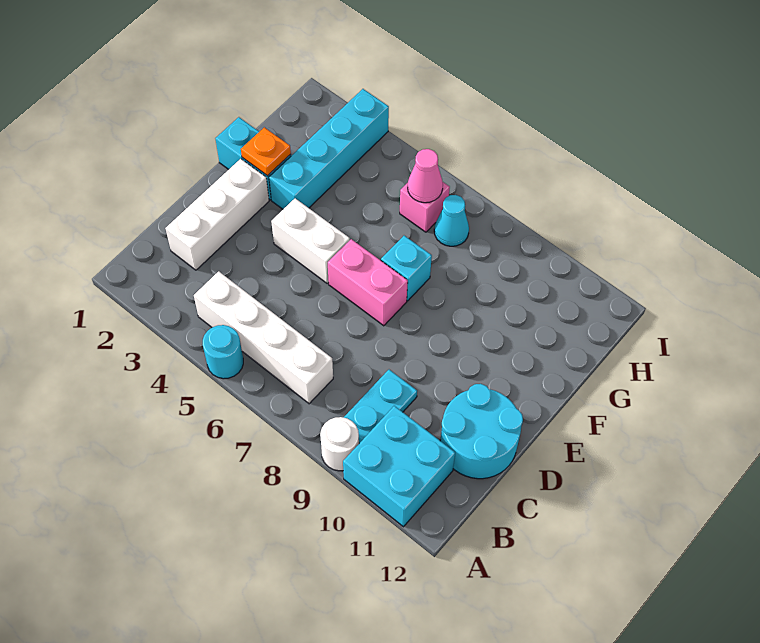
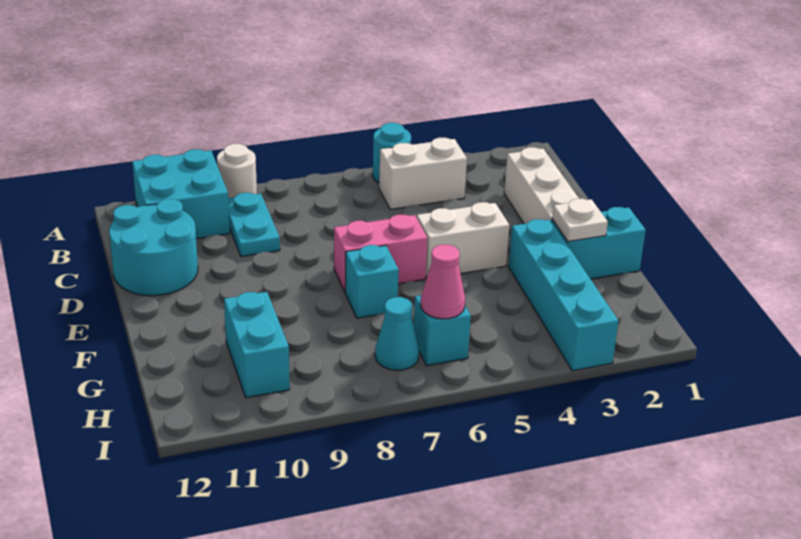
white 1x4 brick [194,271,333,404] -> white 1x2 brick [379,138,467,209]
orange 1x1 plate [241,127,291,176] -> white 1x1 plate [552,199,608,242]
none -> cyan 1x2 brick [224,292,290,398]
pink 1x1 brick [400,182,450,232] -> cyan 1x1 brick [414,295,471,366]

